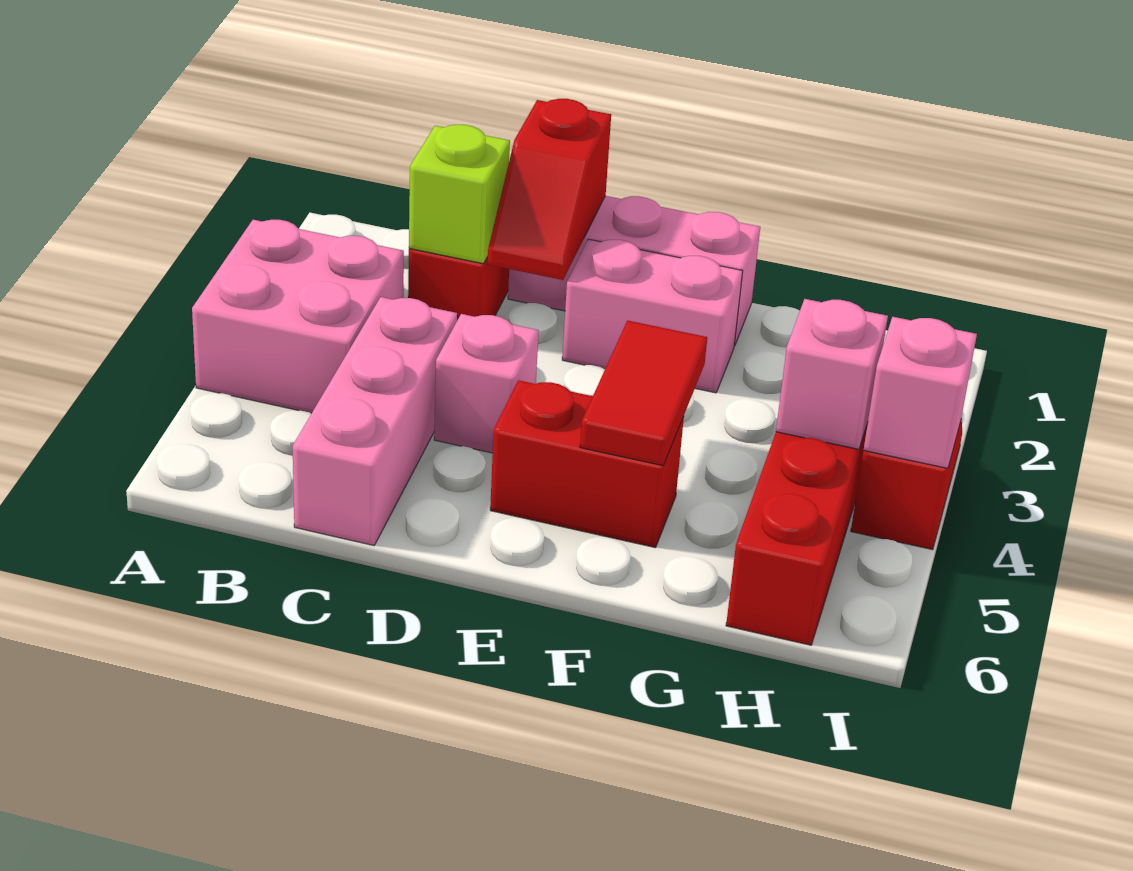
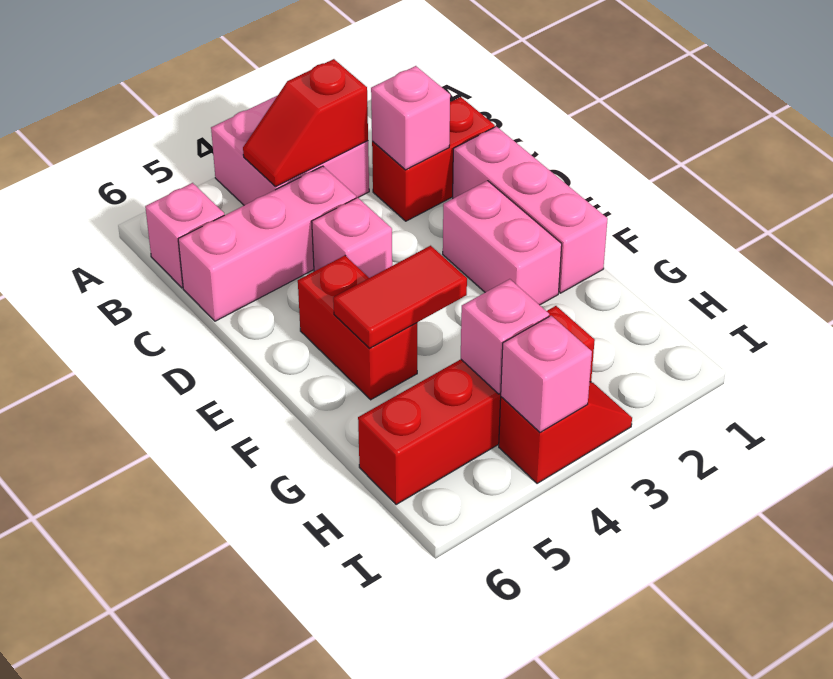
none -> pink 1x1 brick [145,183,224,288]
lime 1x1 brick [409,125,510,264] -> pink 1x1 brick [371,66,450,170]
red 1x2 slope [487,99,611,280] -> red 1x2 slope moved to [243,59,368,186]

